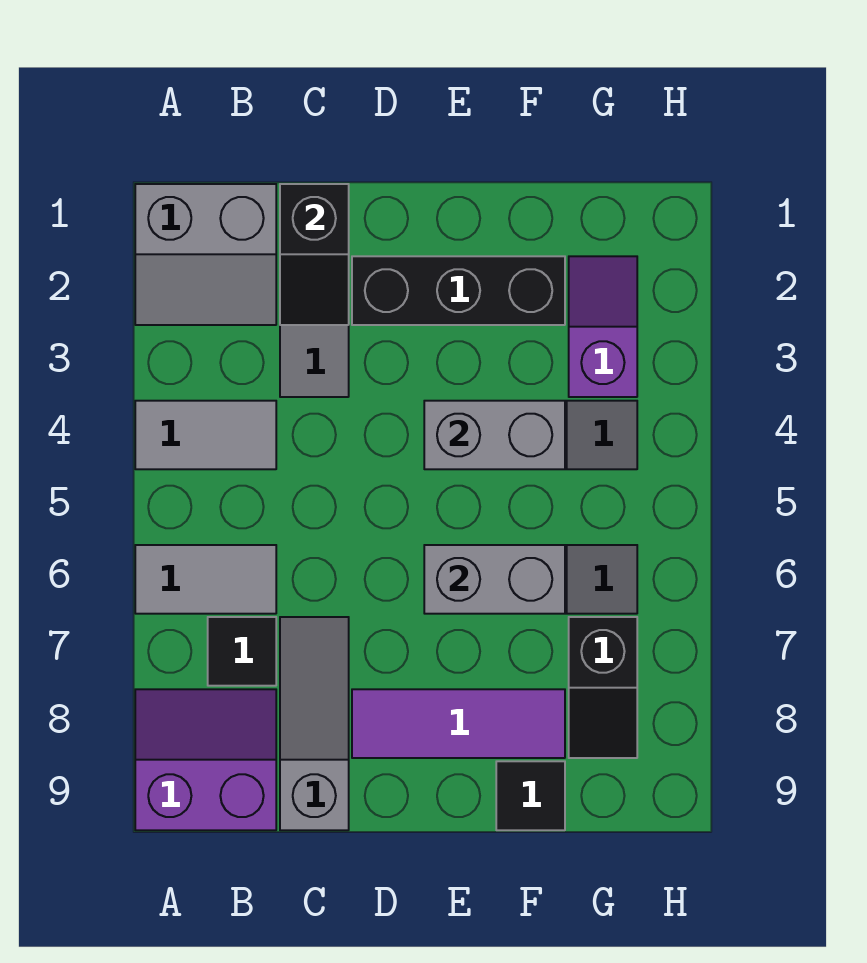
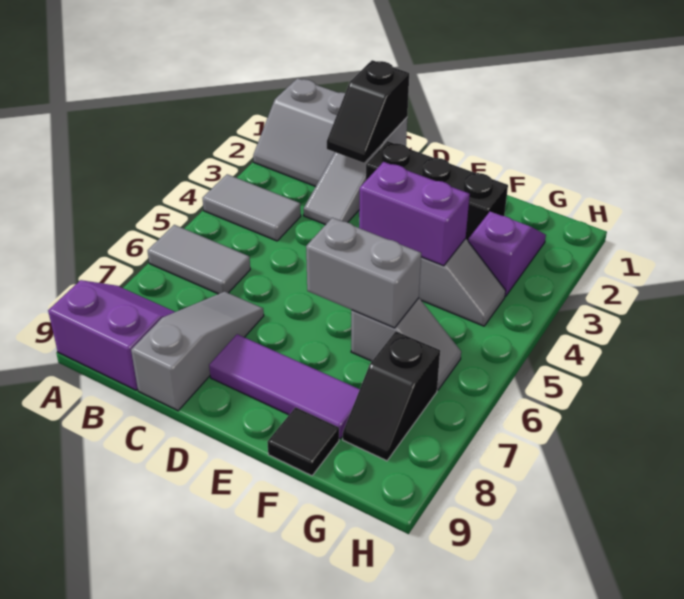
black 1x1 tile [208,617,276,686] -> none
grey 1x2 brick [424,401,565,469] -> purple 1x2 brick [359,162,470,266]

